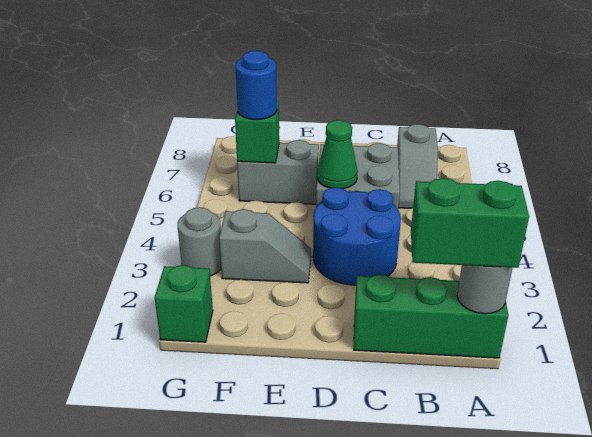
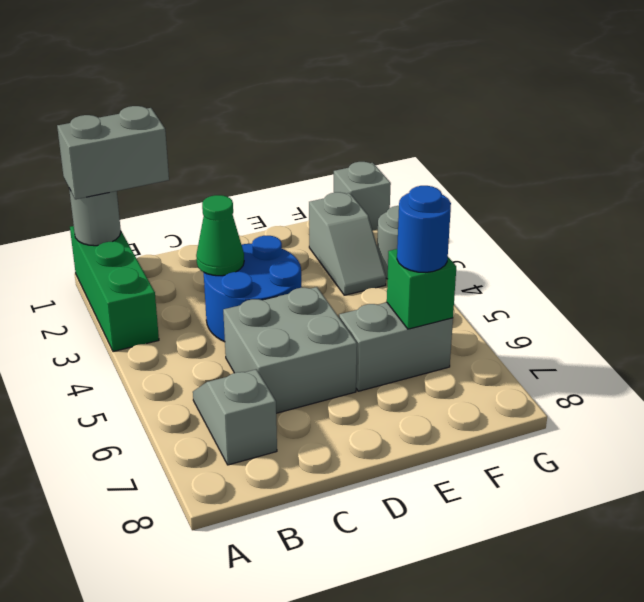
green 1x3 brick [354,275,508,358] -> green 1x3 brick turned to [70,226,159,352]
green 1x2 brick [411,178,529,268] -> grey 1x2 brick [57,106,169,199]
green 1x1 cone [317,120,358,189] -> green 1x1 cone moved to [196,195,244,276]
grey 1x2 slope [219,209,311,283] -> grey 1x2 slope turned to [309,192,386,295]
green 1x1 brick [155,265,213,342] -> grey 1x1 brick [334,162,391,231]

